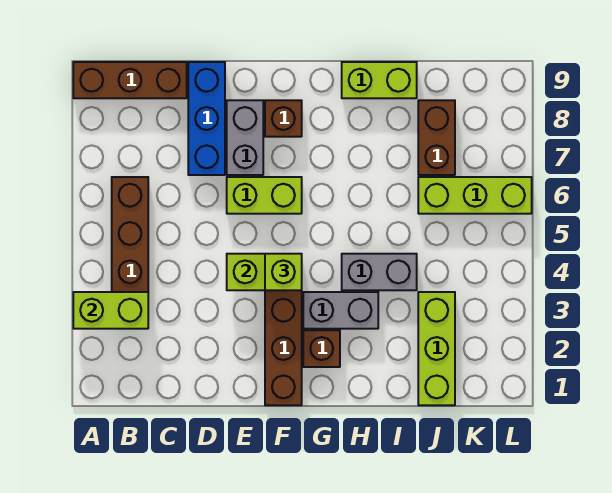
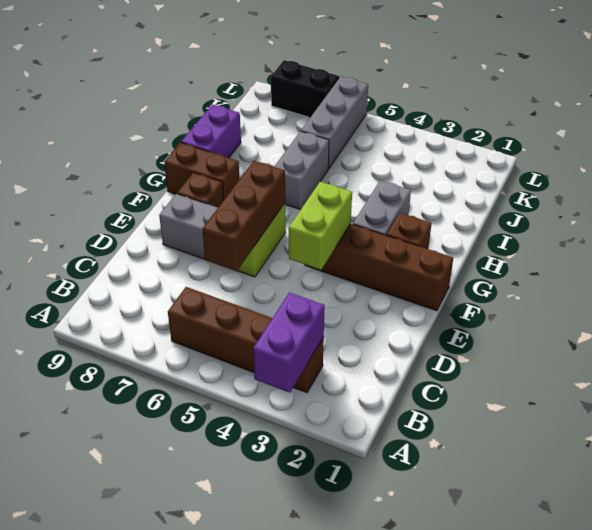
lime 1x2 brick [73,292,148,329] -> purple 1x2 brick [253,292,325,393]
brown 1x3 brick [73,62,187,98] -> brown 1x3 brick moved to [202,161,285,271]
blue 1x3 brick [188,62,225,175] -> none
lime 1x1 brick [265,254,302,290] -> none
grey 1x2 brick [342,254,417,290] -> grey 1x2 brick moved to [274,131,329,210]
lime 1x2 brick [342,62,417,98] -> purple 1x2 brick [181,104,241,158]
lime 1x3 brick [418,292,455,405] -> none
lime 1x3 brick [418,177,532,214] -> grey 1x3 brick [301,77,368,169]
brown 1x2 brick [418,100,455,175] -> brown 1x2 brick moved to [164,142,240,199]
none -> black 1x2 brick [271,60,339,117]

